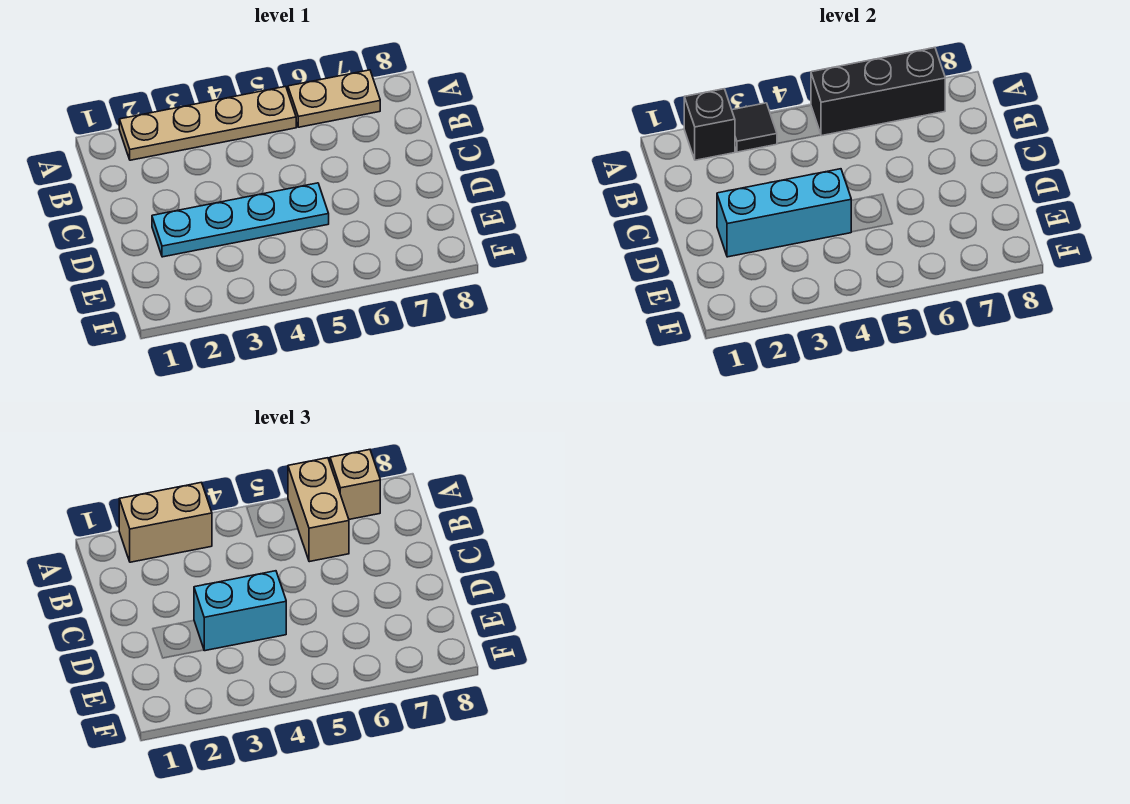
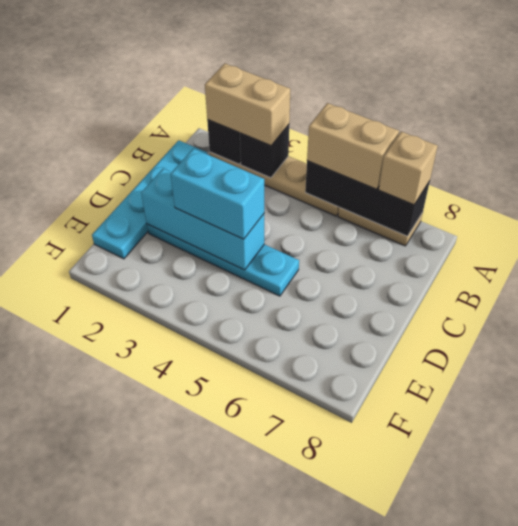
black 1x1 tile [732,103,777,152] -> black 1x1 brick [240,125,289,178]
tan 1x2 brick [288,458,349,562] -> tan 1x2 brick turned to [307,103,399,189]
none -> cyan 1x4 plate [92,140,207,259]

